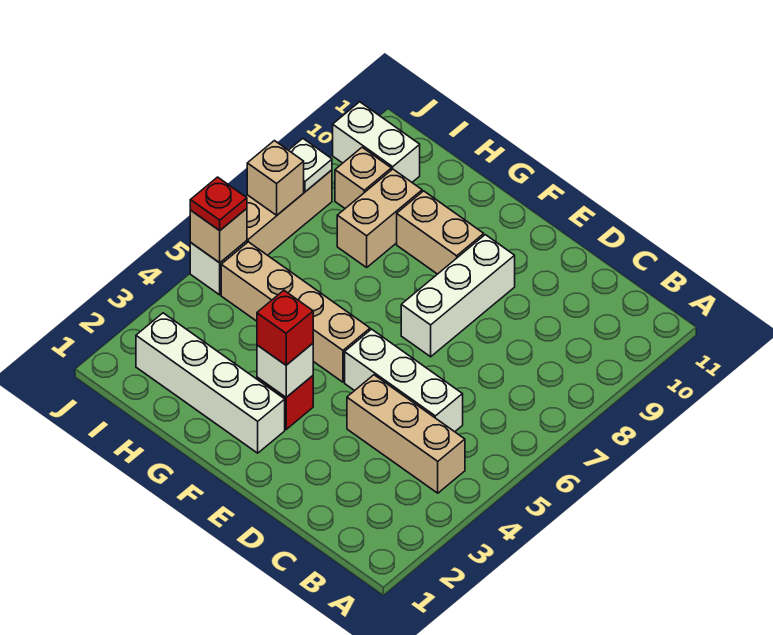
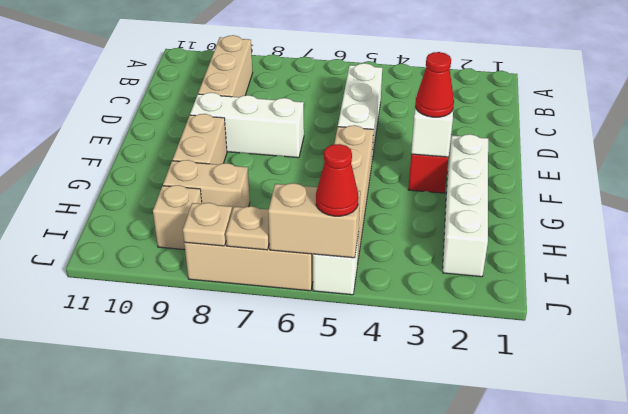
tan 1x3 brick [347,375,465,493] -> tan 1x3 brick moved to [198,35,253,97]
red 1x1 brick [257,290,313,365] -> red 1x1 cone [415,52,454,117]
white 1x2 brick [333,102,420,182] -> none
tan 1x1 brick [190,209,247,263] -> tan 1x2 brick [268,183,360,258]
red 1x1 plate [190,177,247,230] -> red 1x1 cone [316,144,359,216]
tan 1x1 brick [247,141,304,215] -> tan 1x1 plate [226,206,269,250]
white 1x1 plate [289,139,332,192] -> tan 1x1 plate [183,203,232,246]

